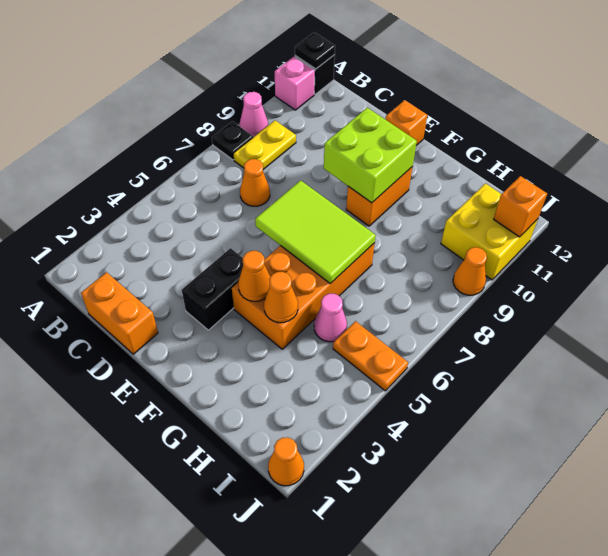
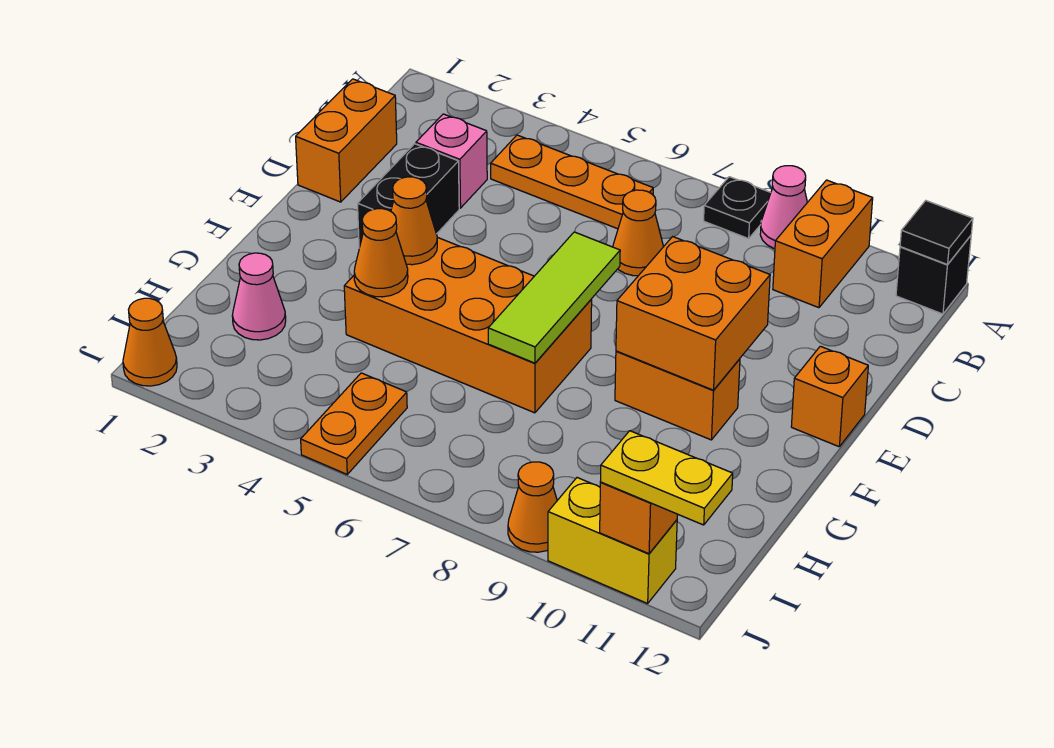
none -> orange 1x2 brick [773,180,873,308]
pink 1x1 brick [275,57,315,110] -> pink 1x1 brick moved to [416,114,487,208]
black 1x1 plate [295,32,335,69] -> black 1x1 tile [900,201,973,265]
none -> orange 1x3 plate [491,135,653,229]
yellow 1x2 plate [233,120,296,169] -> yellow 1x2 plate moved to [600,431,733,525]
black 1x2 brick [182,248,243,330] -> black 1x2 brick turned to [358,144,459,248]
lime 2x3 tile [255,180,376,284] -> lime 1x3 tile [488,232,620,363]
lime 2x2 brick [324,108,417,203] -> orange 2x2 brick [616,237,770,390]
pink 1x1 cone [314,294,347,342] -> pink 1x1 cone moved to [232,253,286,340]
yellow 2x2 brick [441,183,538,280] -> yellow 1x2 brick [548,478,677,604]

